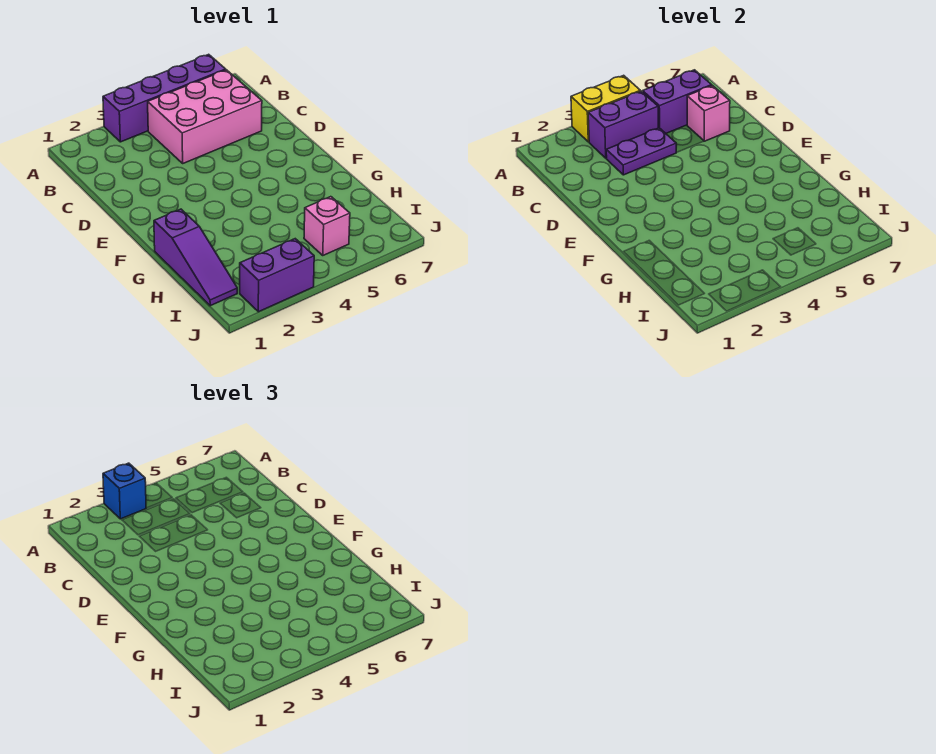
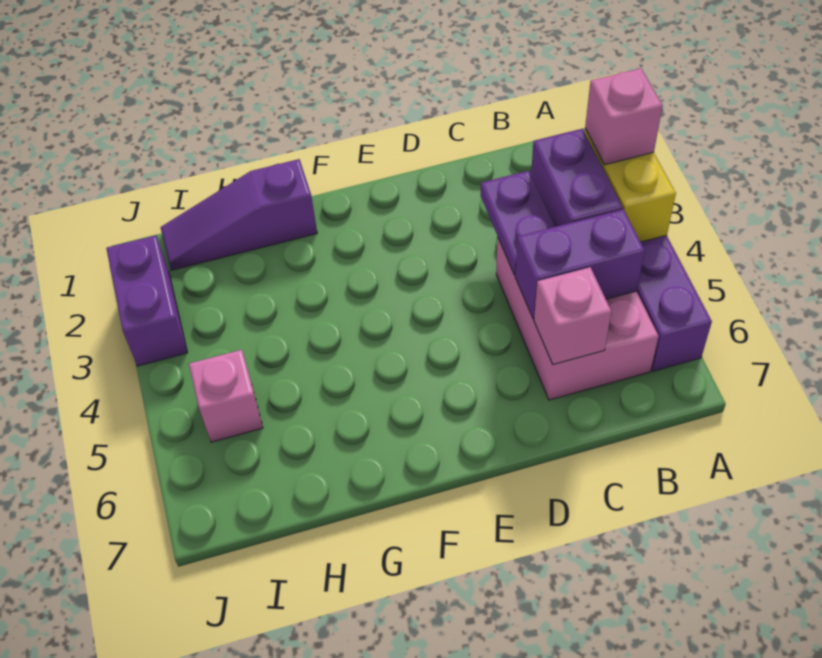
blue 1x1 brick [103,463,146,519] -> pink 1x1 brick [585,68,662,165]
purple 1x2 brick [643,70,712,133] -> purple 1x2 brick turned to [515,209,645,319]

